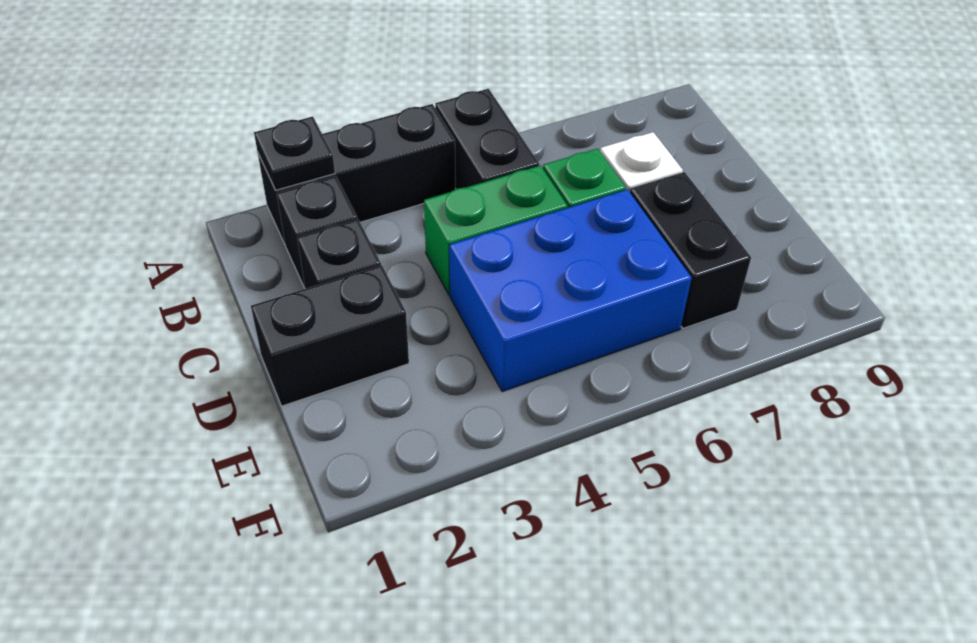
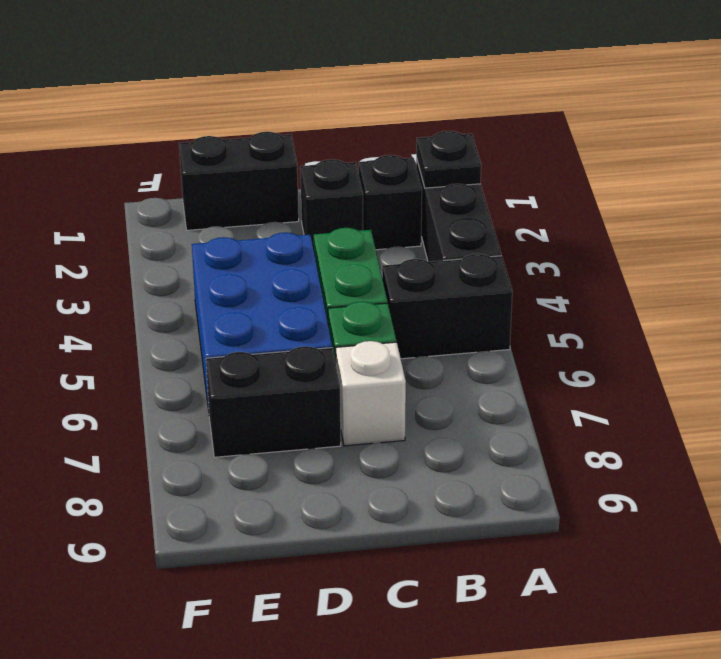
black 1x2 brick [251,265,409,406] -> black 1x2 brick turned to [179,132,299,230]

